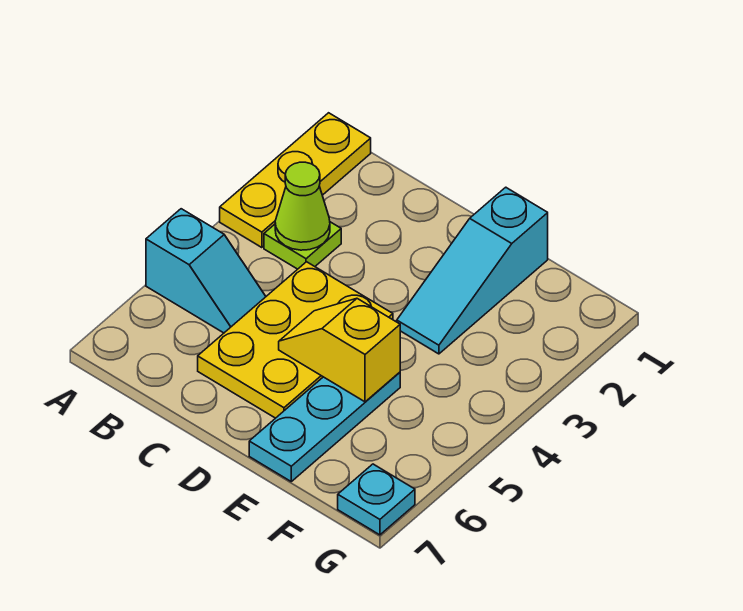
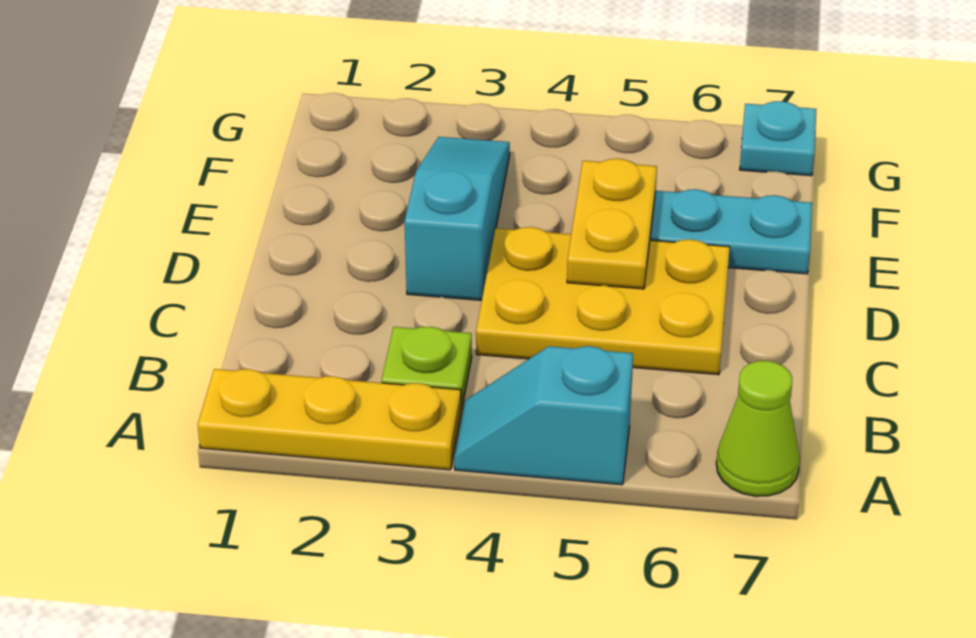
cyan 1x2 slope [146,209,266,333] -> cyan 1x2 slope turned to [455,346,633,485]
lime 1x1 cone [275,162,330,250] -> lime 1x1 cone moved to [716,361,800,496]
yellow 1x2 slope [279,299,400,402] -> yellow 1x2 plate [567,159,657,289]
cyan 1x3 slope [397,187,548,354] -> cyan 1x3 slope turned to [405,137,510,300]

